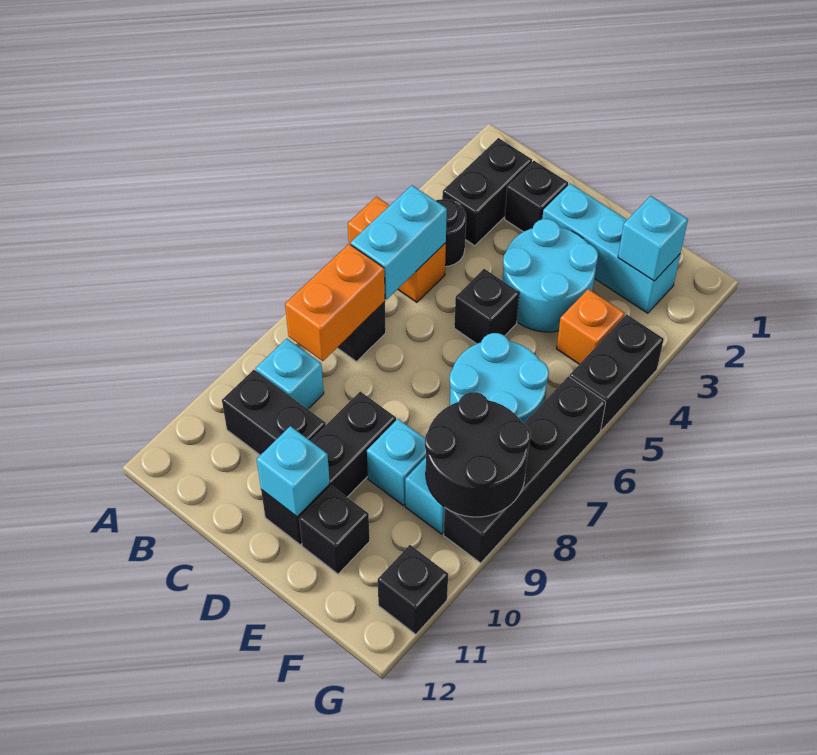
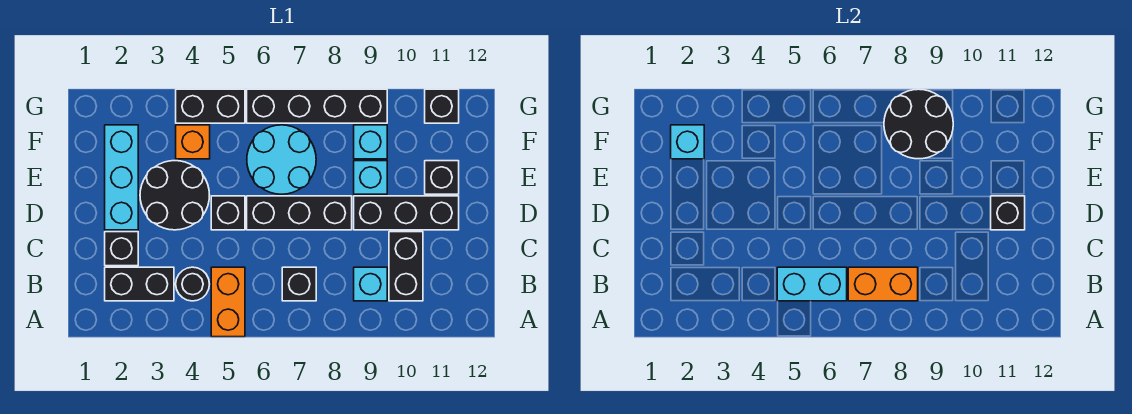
cyan 2x2 round brick [503,219,598,332] -> black 2x2 round brick [140,161,210,230]
none -> black 1x3 brick [247,196,352,230]
cyan 1x1 brick [257,426,330,517] -> black 1x1 brick [991,196,1025,230]

